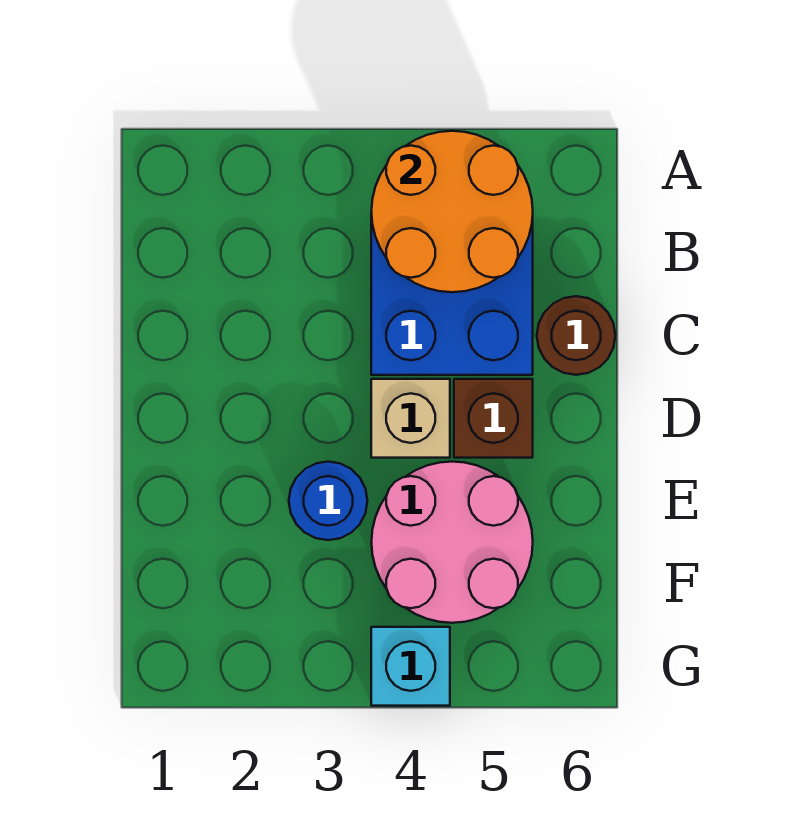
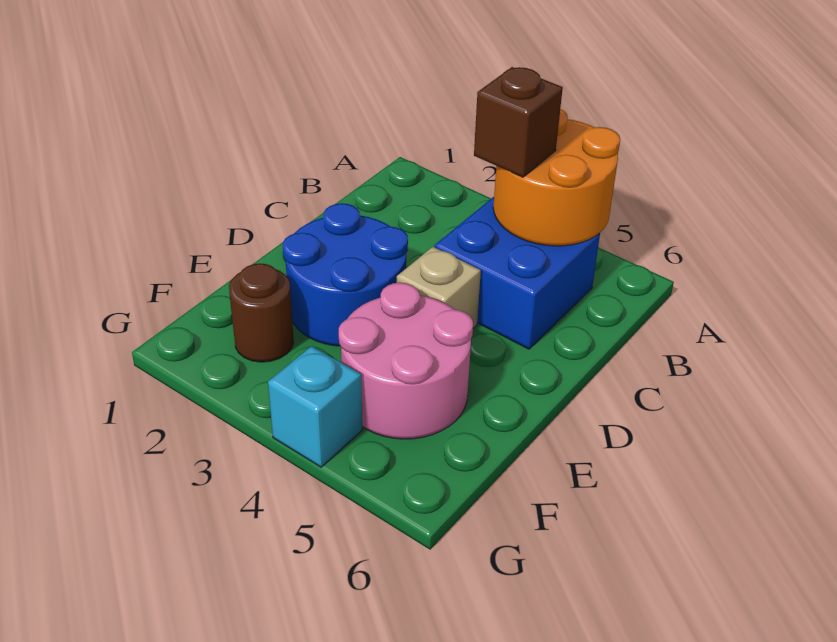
brown 1x1 round brick [537,296,615,375] -> brown 1x1 round brick moved to [229,263,294,362]
brown 1x1 brick [454,379,533,458] -> brown 1x1 brick moved to [474,67,563,177]
blue 1x1 round brick [289,462,367,540] -> blue 2x2 round brick [283,203,408,346]

